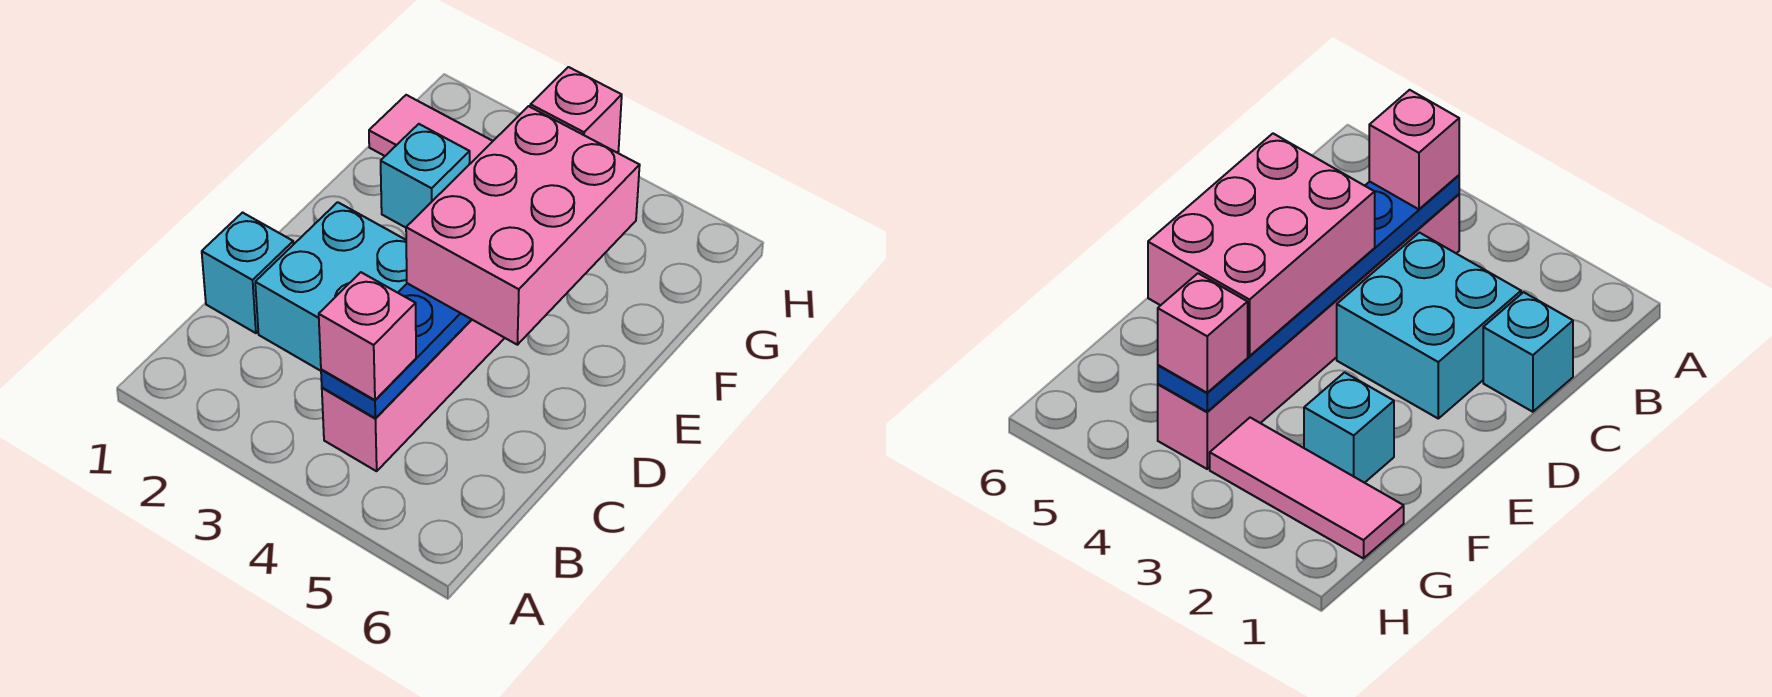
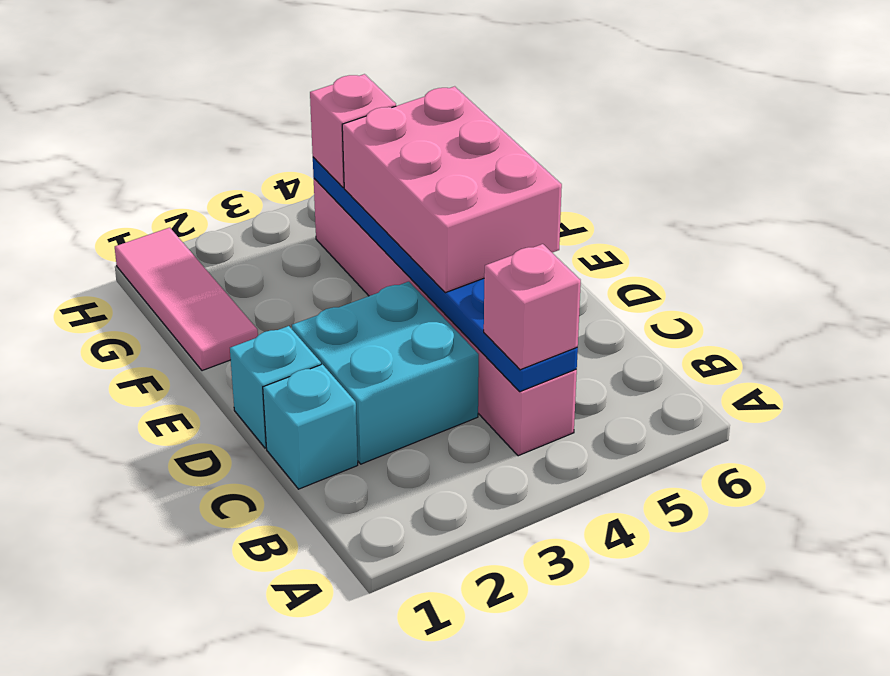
cyan 1x1 brick [381,124,470,228] -> cyan 1x1 brick moved to [230,326,321,448]
pink 1x3 tile [369,95,493,164] -> pink 1x3 tile turned to [115,228,258,371]

